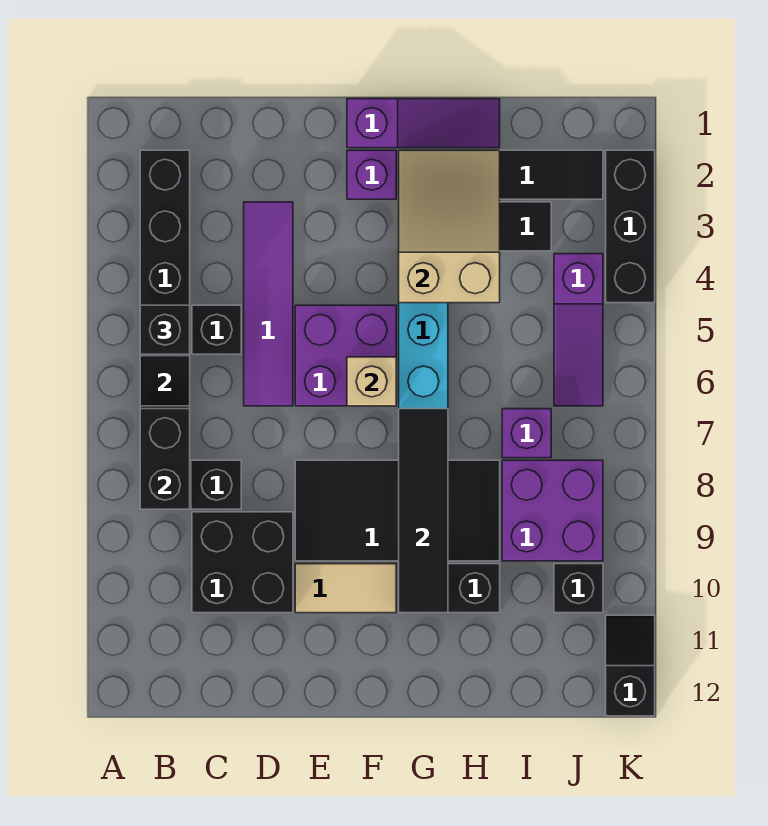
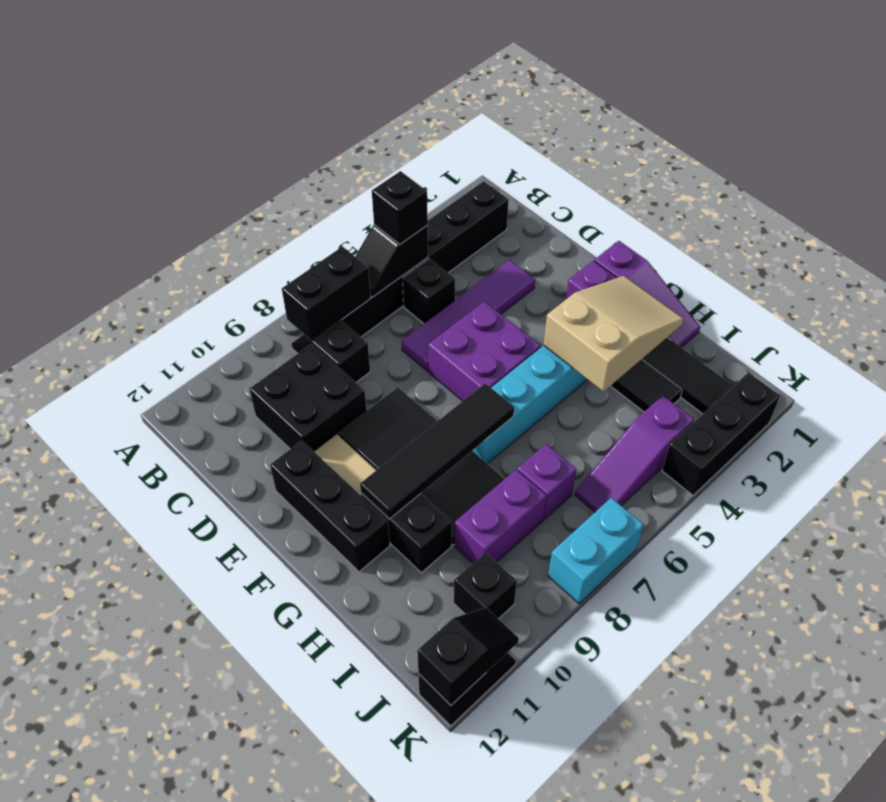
none -> black 1x3 brick [270,441,390,572]
tan 1x1 brick [347,357,396,406] -> none
purple 2x2 brick [502,460,603,561] -> purple 1x2 brick [454,470,546,563]
none -> cyan 1x2 brick [548,498,644,604]
none -> black 1x2 slope [417,608,519,705]

